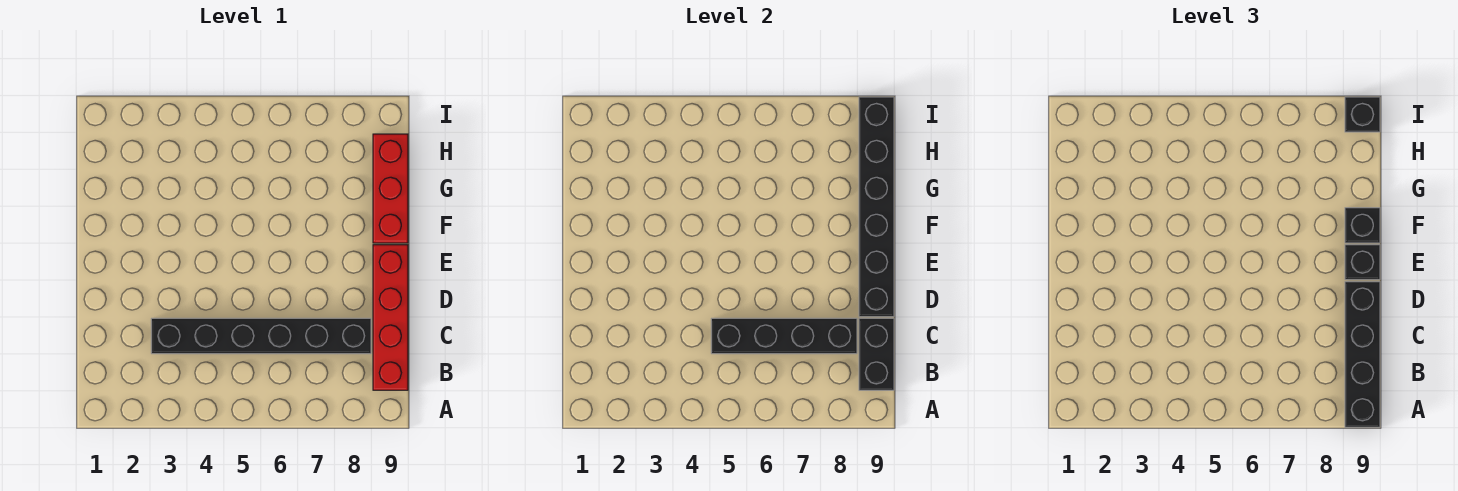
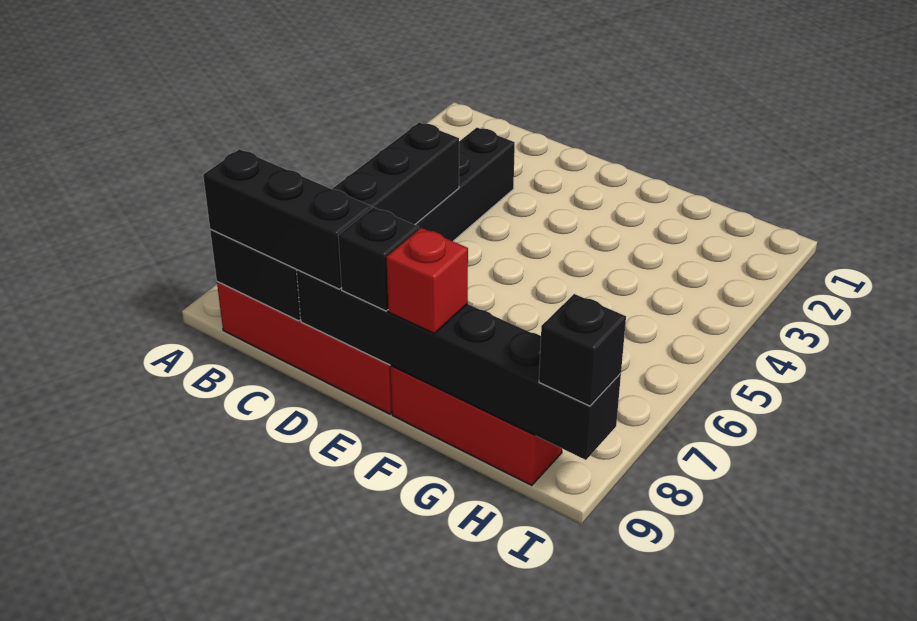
black 1x4 brick [1345,282,1380,427] -> black 1x3 brick [203,149,371,289]
black 1x1 brick [1345,208,1380,243] -> red 1x1 brick [386,228,468,334]

